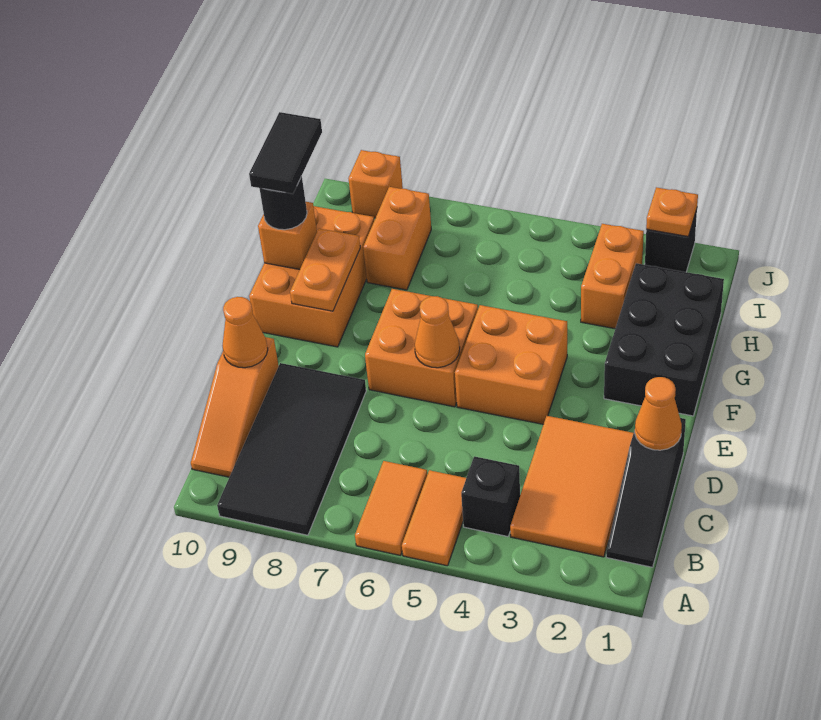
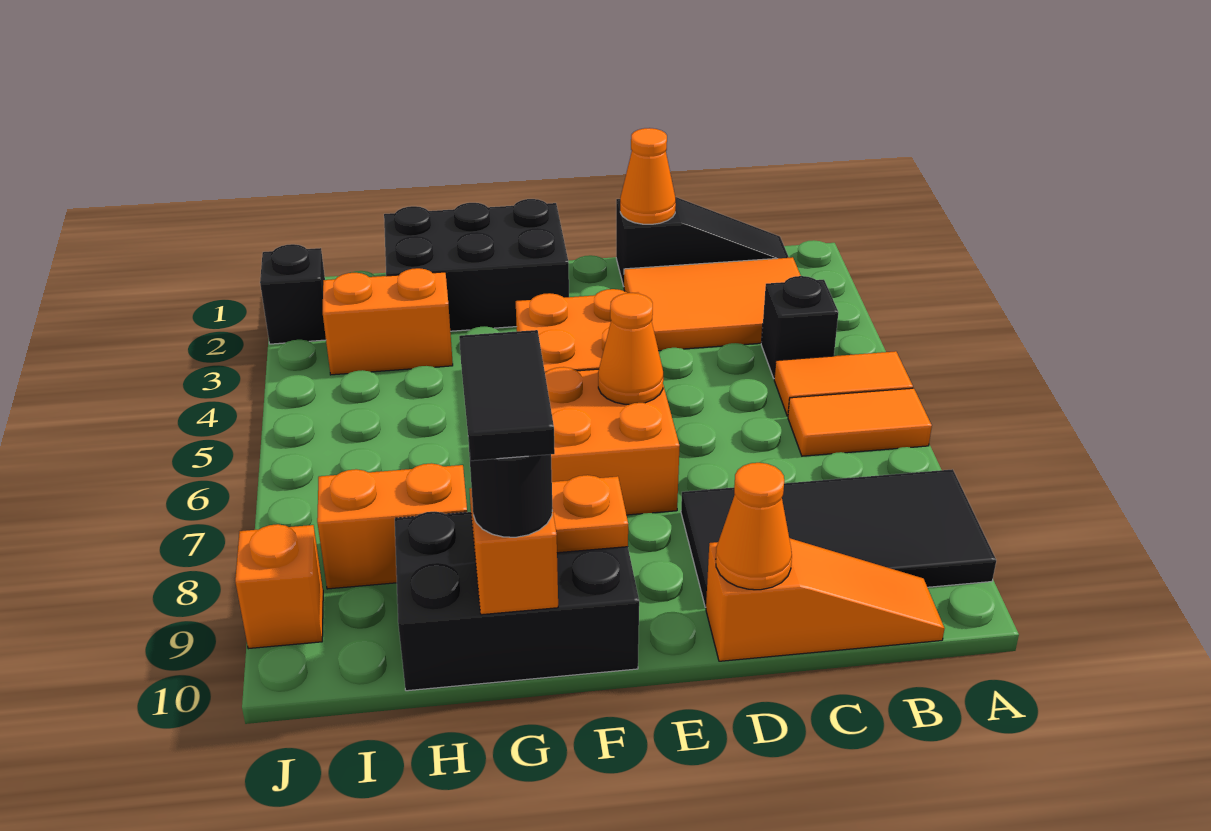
orange 2x3 brick [249,206,374,347] -> black 2x3 brick [395,512,639,691]
black 1x2 tile [249,112,322,194] -> black 1x2 tile turned to [459,330,555,461]
orange 1x1 plate [646,187,698,237] -> none

